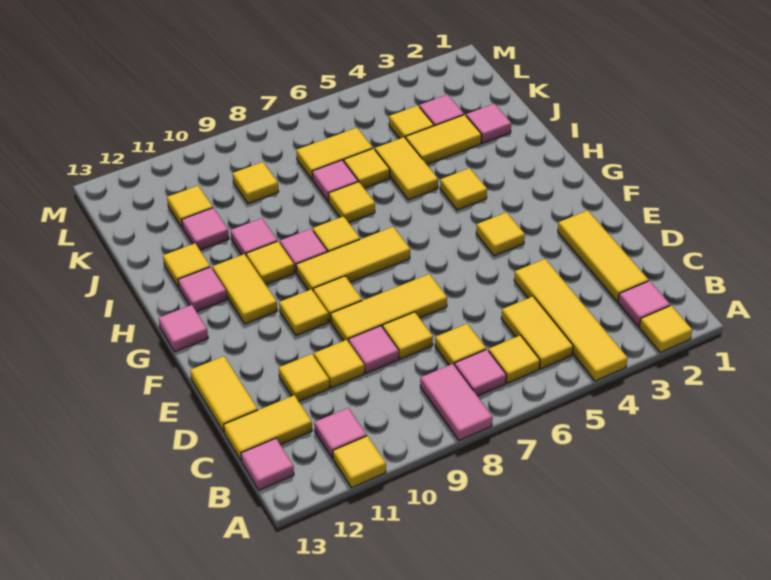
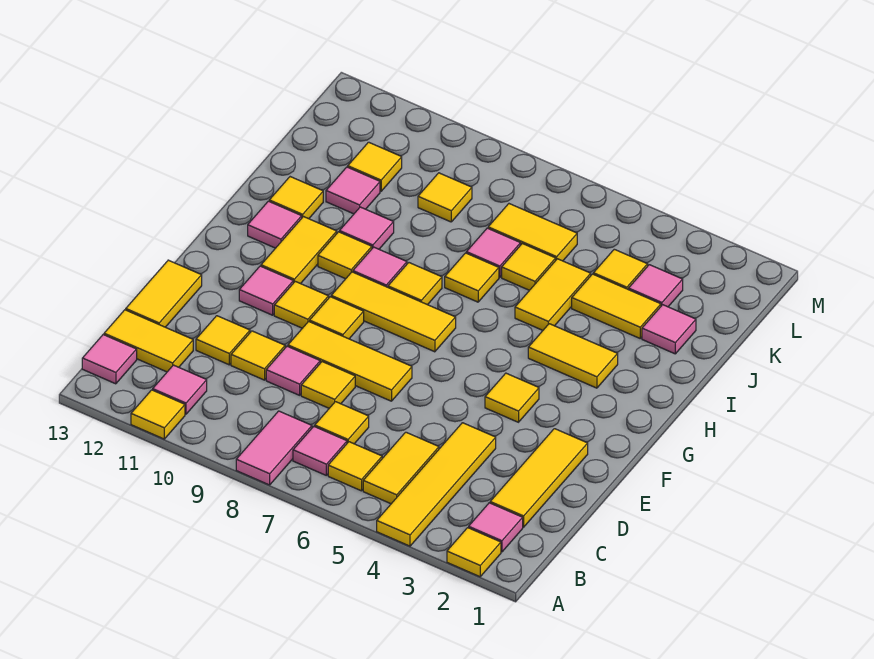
pink 1x1 tile [159,305,208,352] -> pink 1x1 tile moved to [239,266,293,315]
yellow 1x1 tile [440,168,487,210] -> yellow 1x2 tile [528,324,618,388]

